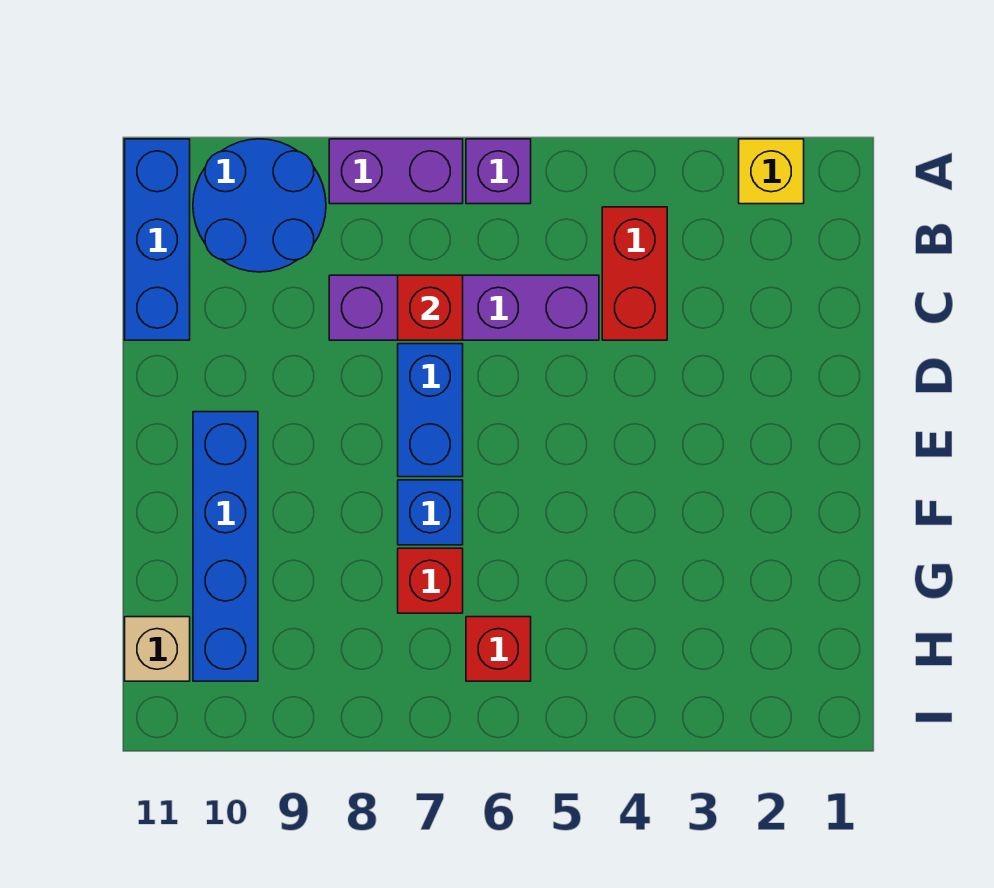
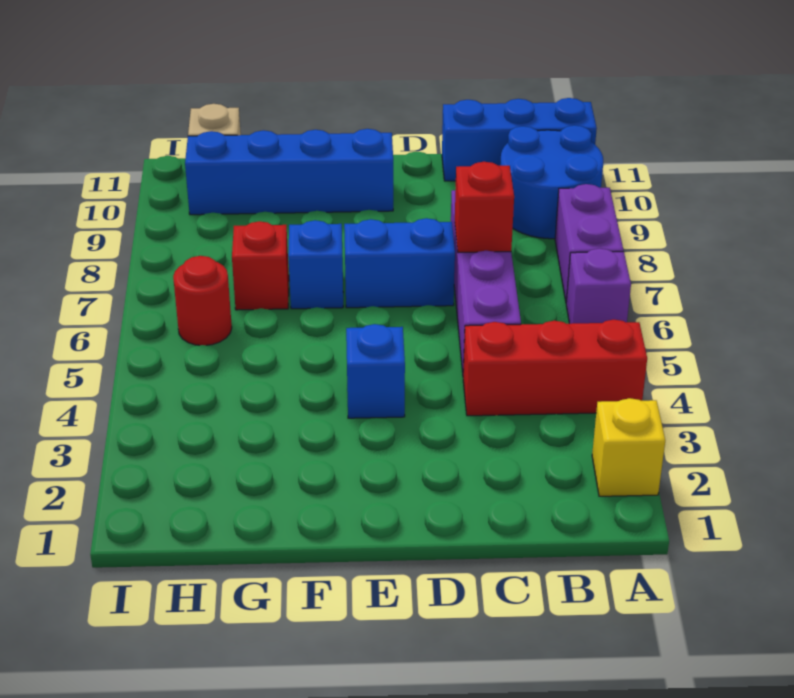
red 1x2 brick [602,207,667,340] -> red 1x3 brick [463,319,647,416]
none -> blue 1x1 brick [346,324,405,418]
red 1x1 brick [466,617,531,681] -> red 1x1 round brick [173,256,232,345]

